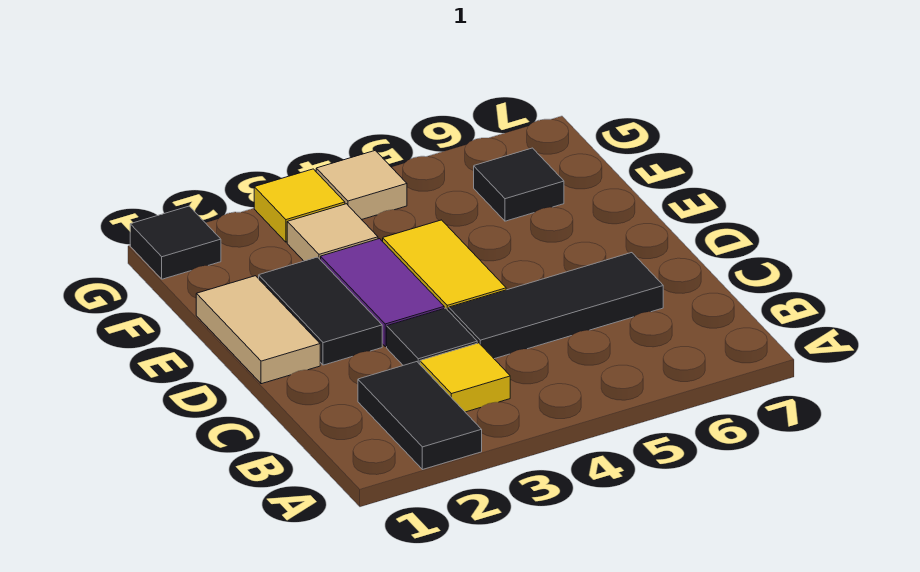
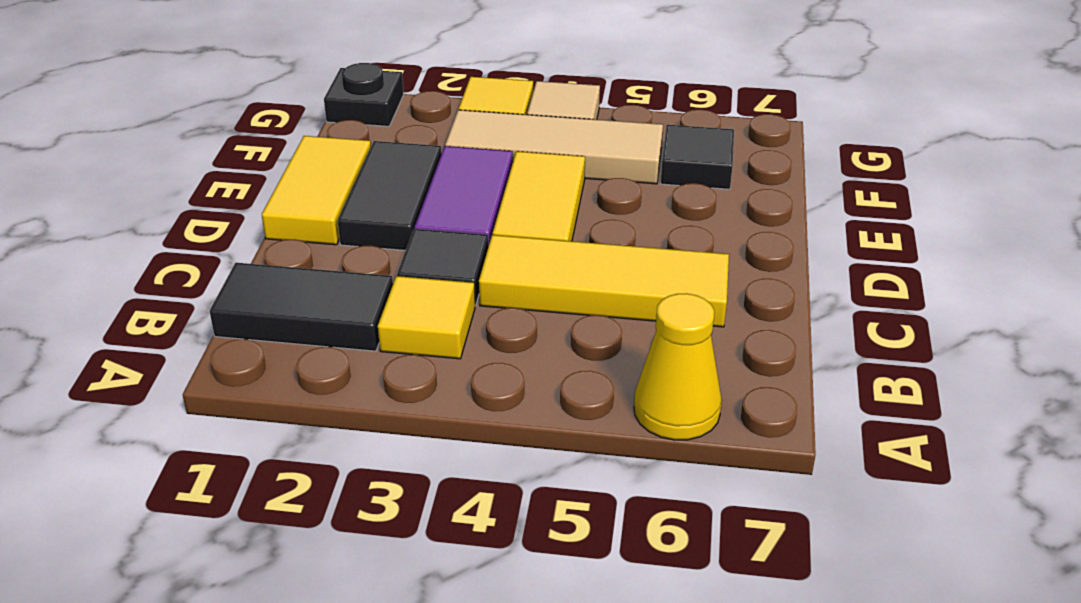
black 1x2 tile [358,362,482,470] -> black 1x2 tile turned to [210,263,393,351]
none -> yellow 1x1 cone [634,293,722,440]
black 1x3 tile [449,253,663,359] -> yellow 1x3 tile [479,235,729,327]
tan 1x2 tile [196,276,320,384] -> yellow 1x2 tile [262,136,371,245]
tan 1x1 tile [287,204,378,261] -> tan 1x3 tile [445,110,663,184]
black 1x1 tile [130,206,221,279] -> black 1x1 plate [324,63,404,126]

